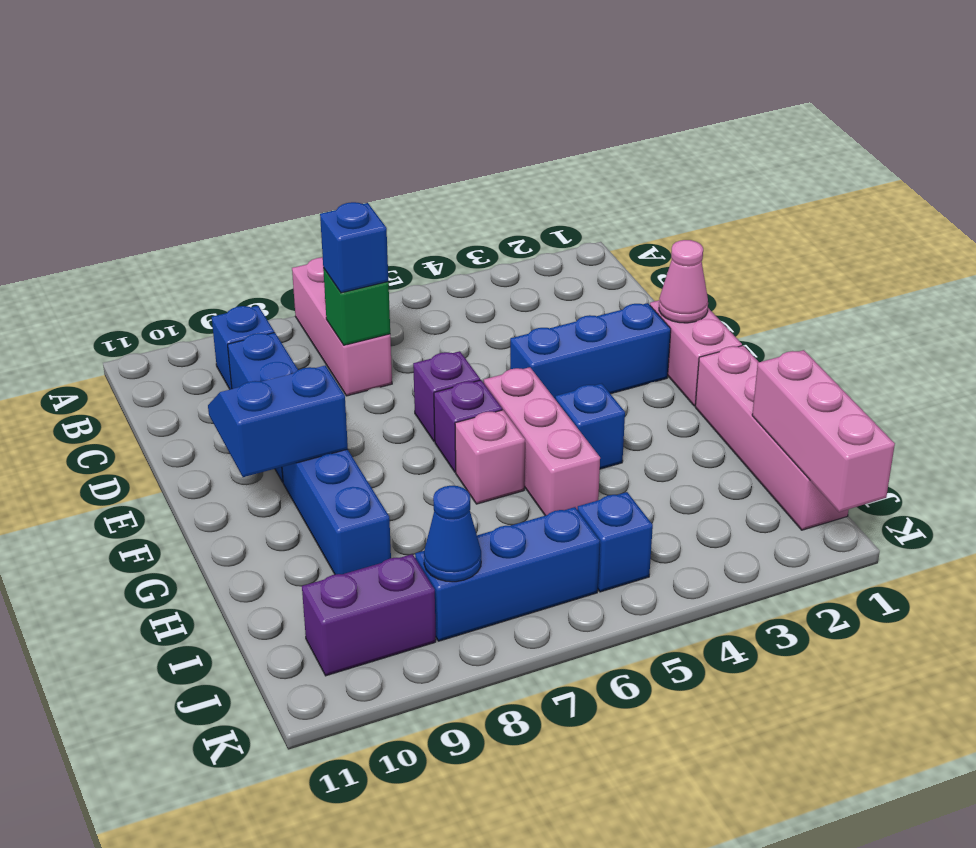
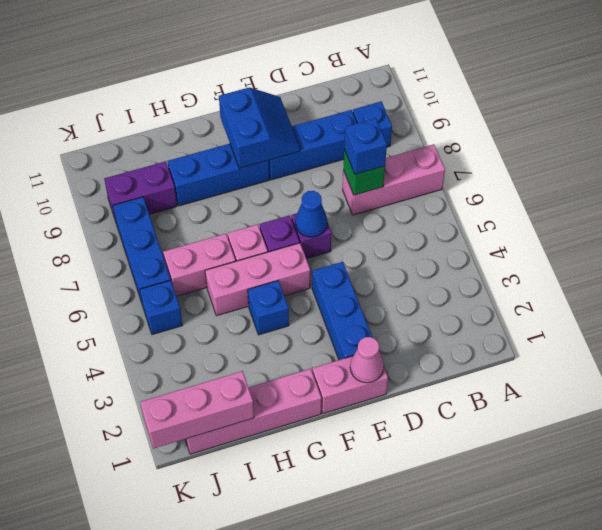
none -> pink 1x2 brick [163,234,236,296]
blue 1x1 cone [424,486,481,582] -> blue 1x1 cone moved to [295,191,327,237]
purple 1x2 brick [302,554,436,676] -> purple 1x2 brick turned to [104,161,177,221]

